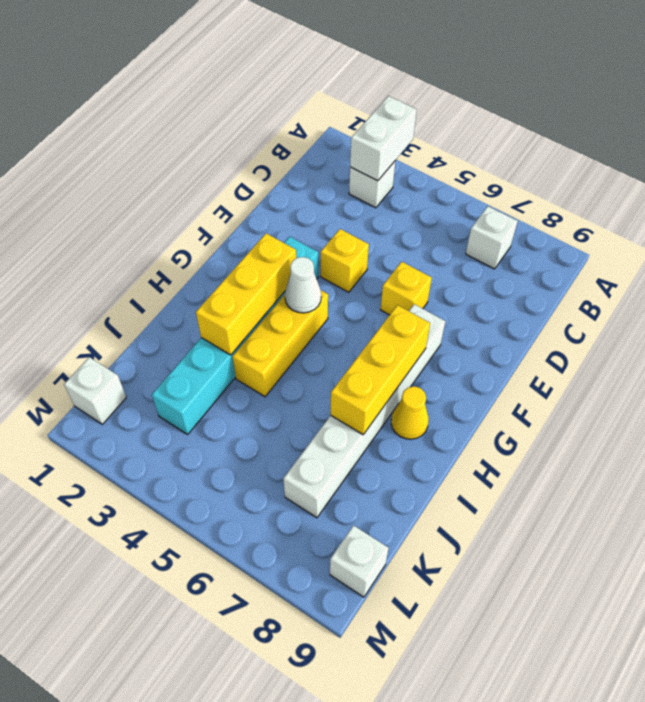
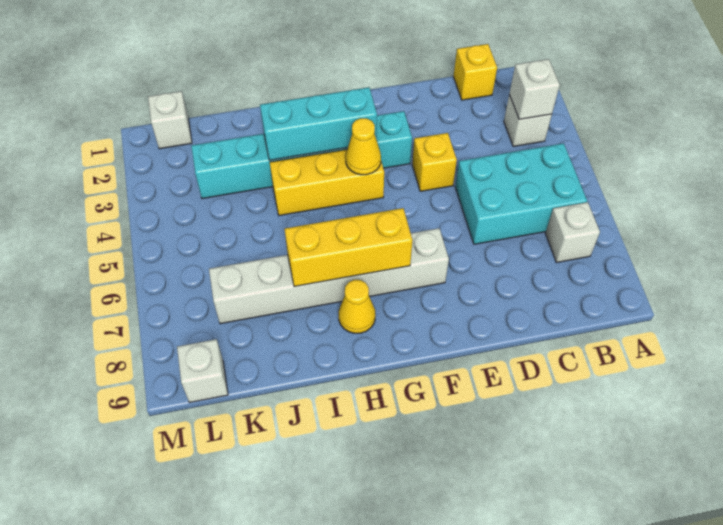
white 1x2 brick [350,96,417,181] -> white 1x1 brick [509,59,560,119]
none -> cyan 2x3 brick [455,143,587,244]
yellow 1x1 brick [381,262,432,315] -> yellow 1x1 brick moved to [453,44,497,100]
yellow 1x3 brick [196,233,296,355] -> cyan 1x3 brick [260,87,377,160]
white 1x1 cone [285,257,321,313] -> yellow 1x1 cone [346,118,381,175]

